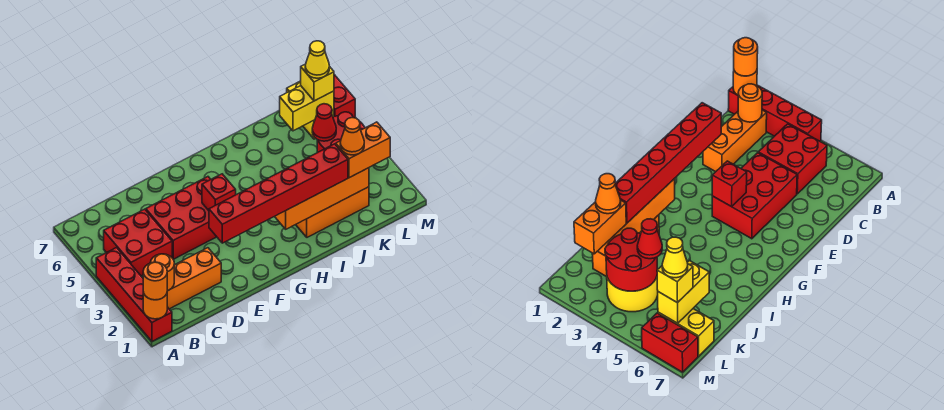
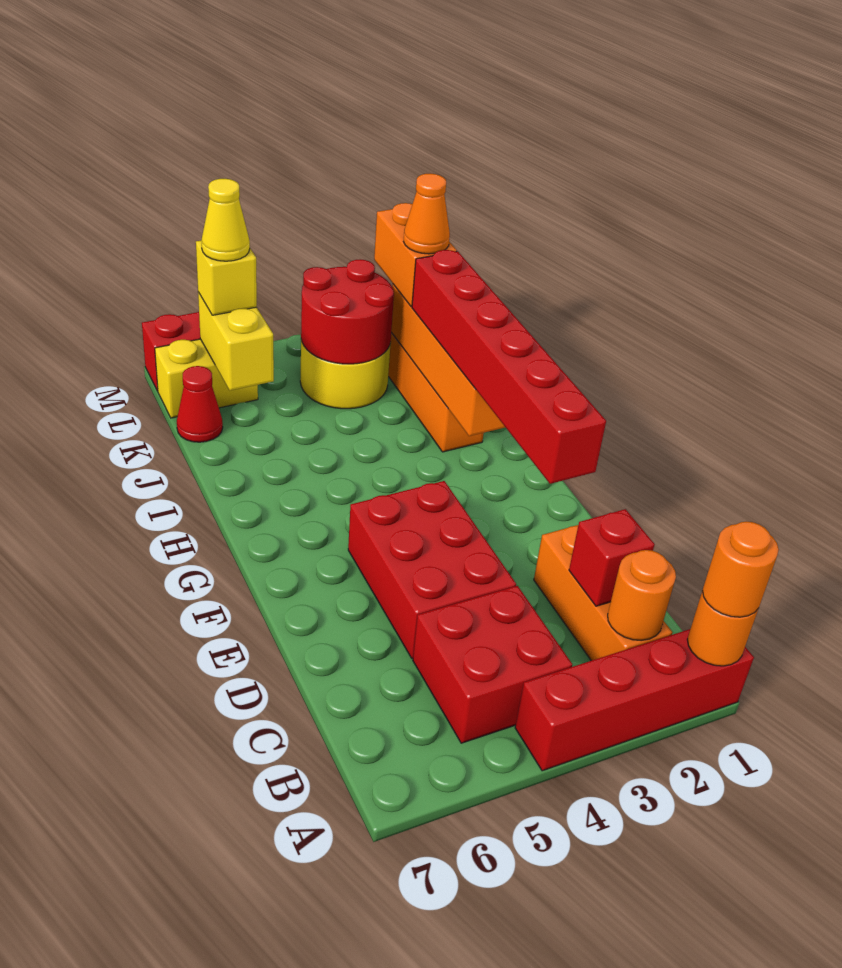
red 1x1 brick [202,174,236,211] -> red 1x1 brick moved to [569,509,655,606]
red 1x1 cone [312,104,336,141] -> red 1x1 cone moved to [177,366,223,442]

